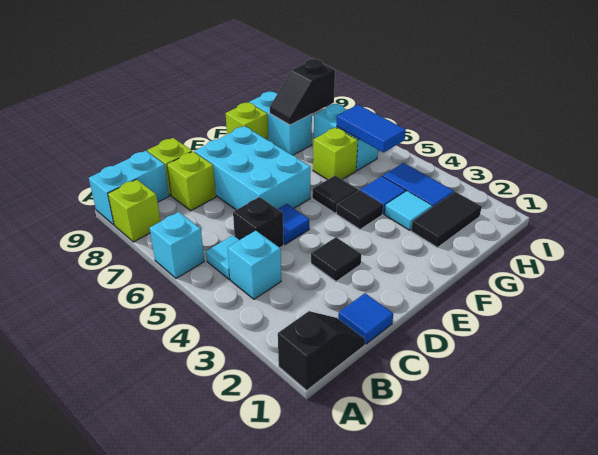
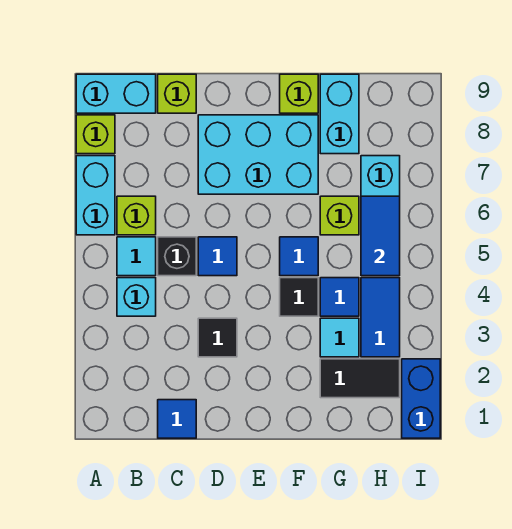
black 1x2 slope [278,311,365,390] -> none
cyan 1x1 brick [150,212,204,278] -> cyan 1x2 brick [76,156,115,235]
lime 1x1 brick [167,152,216,211] -> lime 1x1 brick moved to [117,196,156,235]
cyan 2x3 brick [195,126,311,210] -> cyan 2x3 brick turned to [198,115,318,194]
black 1x1 tile [312,176,358,213] -> blue 1x1 tile [280,237,318,276]
black 1x2 slope [270,59,335,125] -> none
none -> blue 1x2 brick [402,359,440,438]

